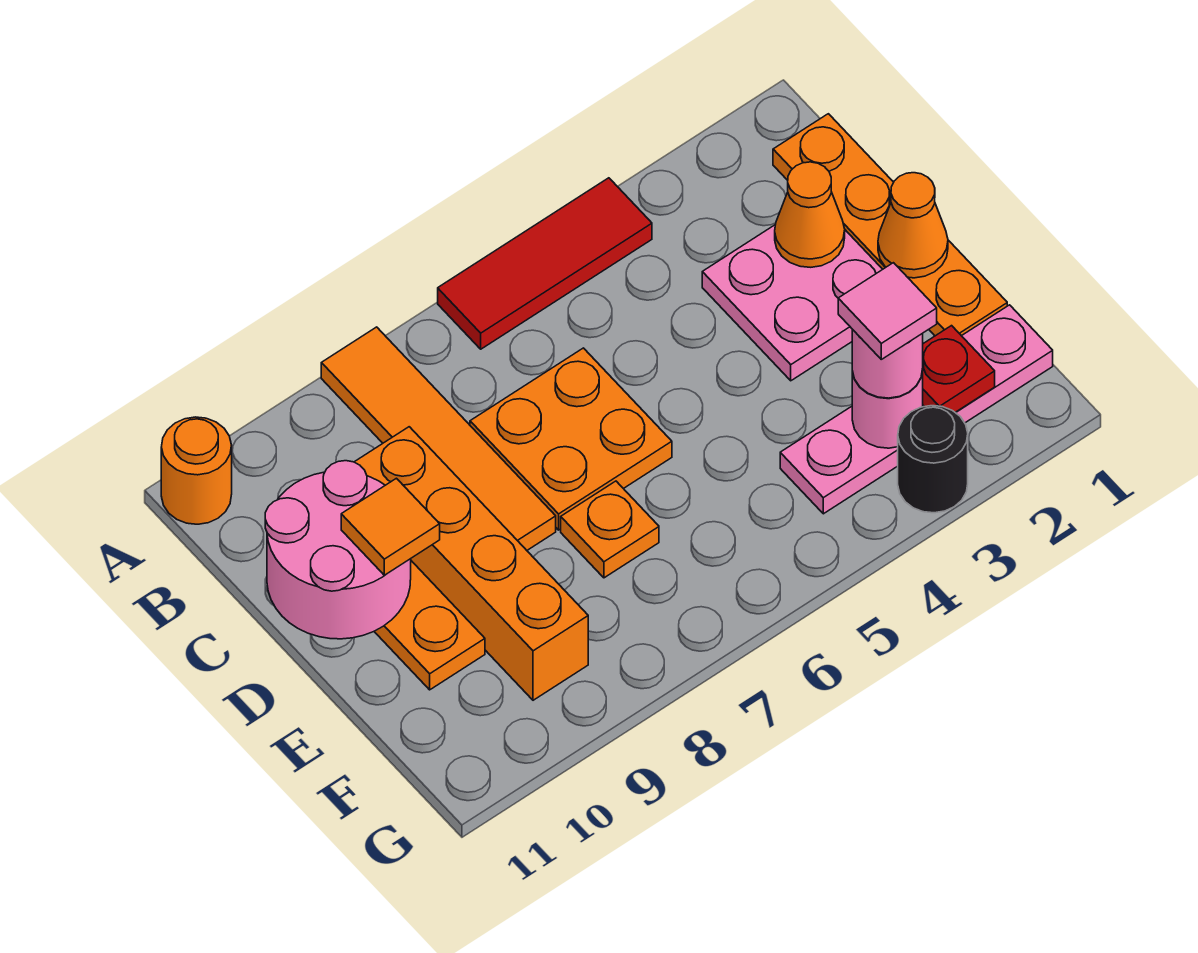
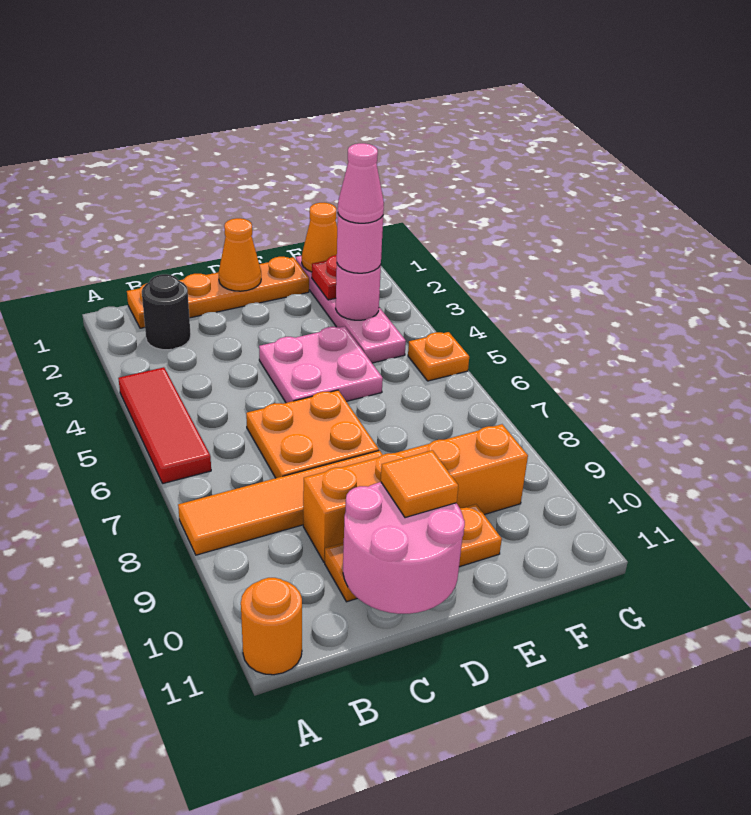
pink 2x2 plate [702,224,882,381] -> pink 2x2 plate moved to [259,326,383,403]
orange 1x1 cone [775,162,845,267] -> orange 1x1 cone moved to [302,203,337,272]
orange 1x1 plate [561,481,659,578] -> orange 1x1 plate moved to [408,332,469,381]
pink 1x1 tile [838,263,937,359] -> pink 1x1 cone [338,143,384,223]
black 1x1 round brick [898,406,968,513] -> black 1x1 round brick moved to [142,274,191,350]

